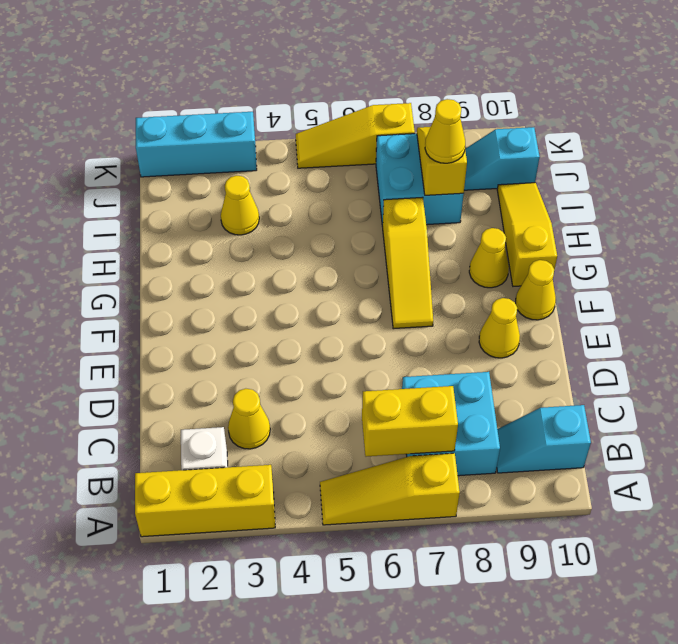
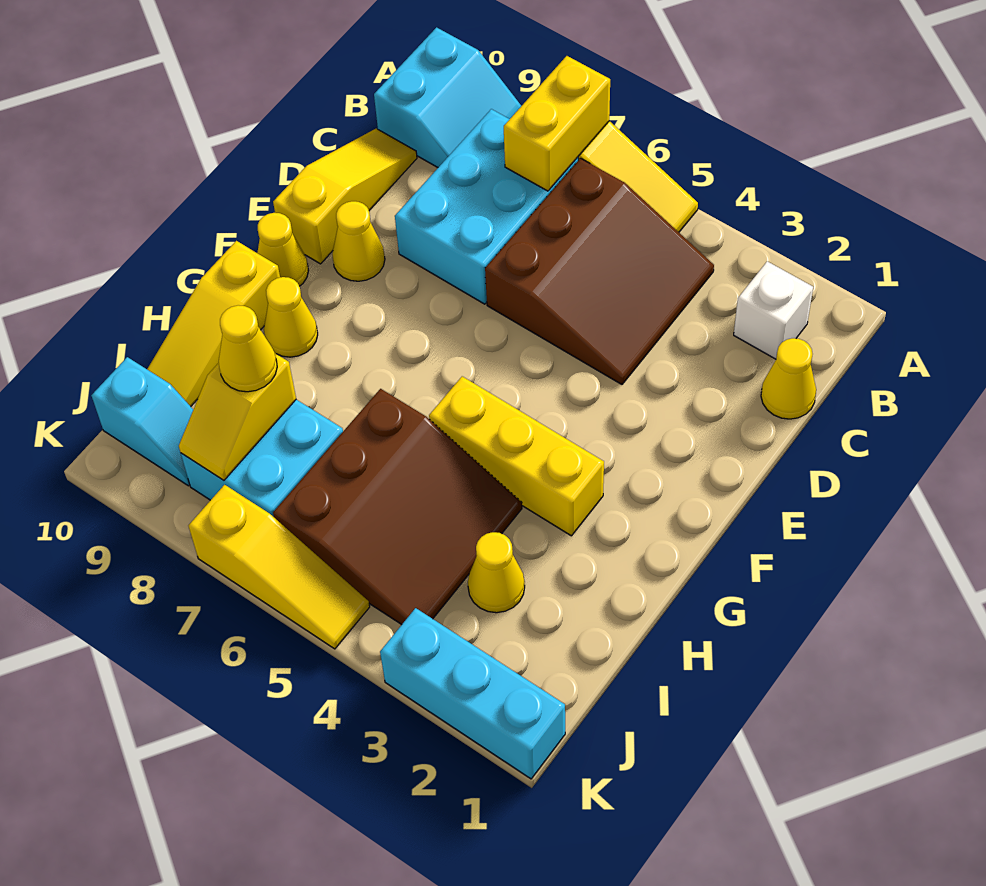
yellow 1x3 brick [135,465,275,537] -> yellow 1x3 brick moved to [429,376,604,536]
none -> brown 3x3 slope [485,158,714,384]
yellow 1x2 brick [362,386,458,457] -> yellow 1x2 brick turned to [504,56,610,191]
cyan 2x2 brick [402,372,500,476] -> cyan 2x3 brick [395,109,578,304]
cyan 1x2 slope [497,405,591,473] -> cyan 2x2 slope [374,27,521,167]
yellow 1x1 cone [228,389,270,449] -> yellow 1x1 cone moved to [761,338,816,419]
yellow 1x3 slope [382,197,433,329] -> yellow 1x3 slope moved to [273,129,417,264]
none -> brown 3x3 slope [273,389,522,625]

